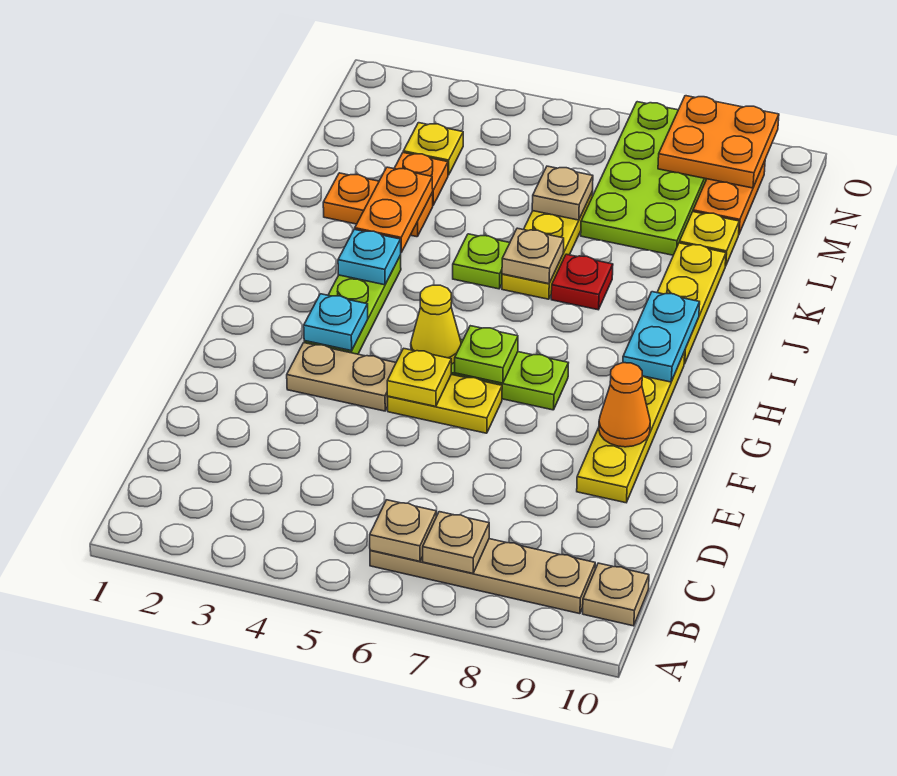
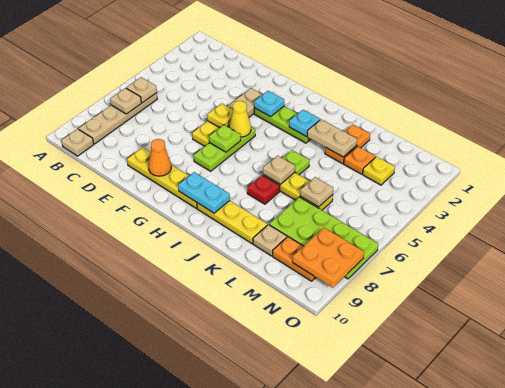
orange 1x2 plate [355,167,433,252] -> tan 1x2 plate [307,119,357,157]
yellow 1x1 plate [679,212,739,266] -> tan 1x1 plate [253,225,287,256]

